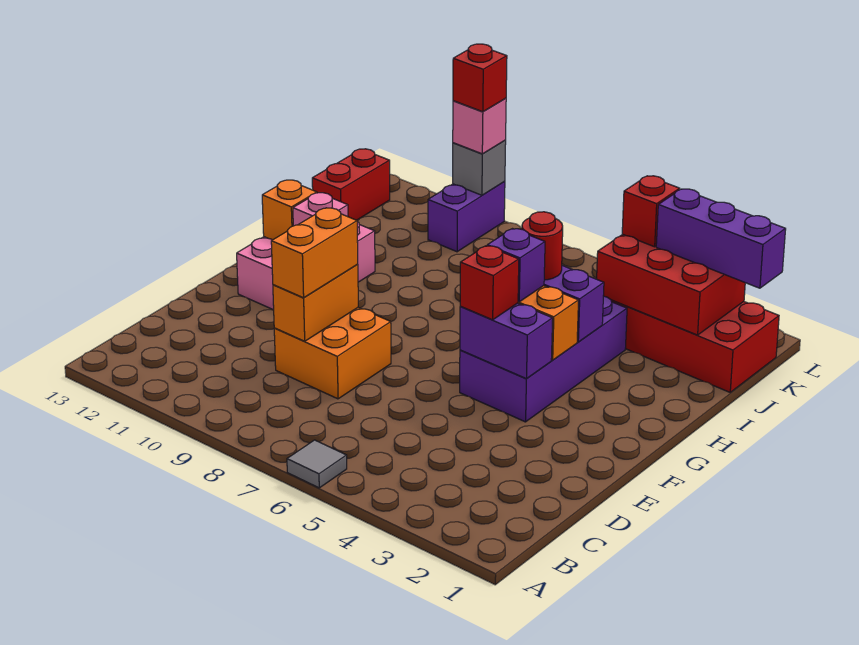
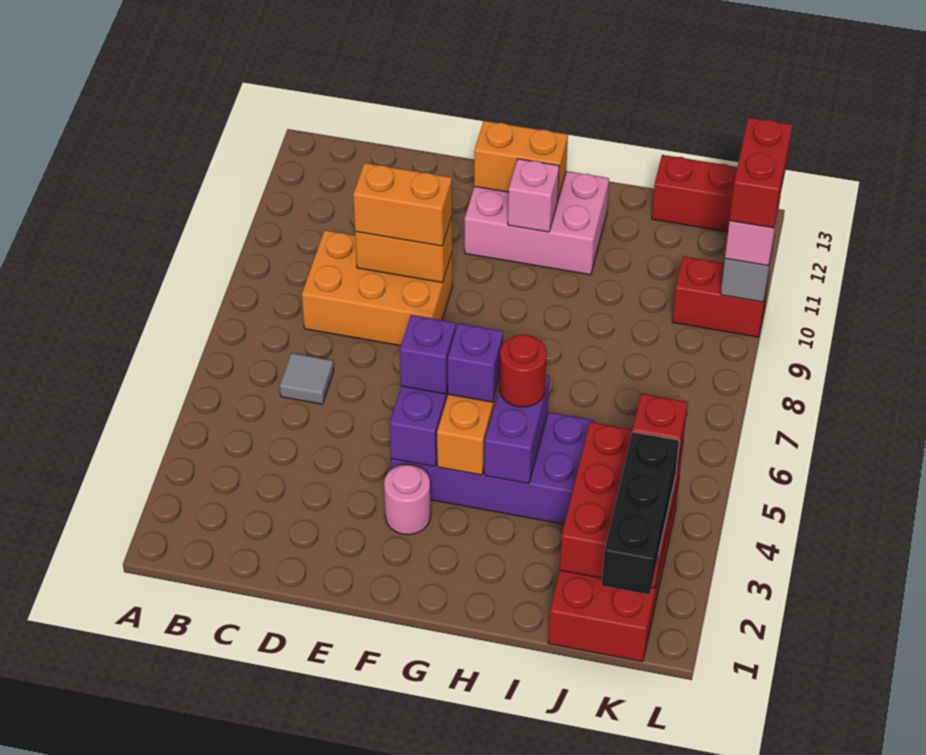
grey 1x1 tile [287,440,347,488] -> grey 1x1 tile moved to [280,353,334,404]
orange 2x2 brick [274,308,391,399] -> orange 2x3 brick [302,230,452,346]
none -> pink 1x1 round brick [384,464,431,535]
red 1x1 brick [460,246,519,320] -> purple 1x1 brick [400,315,456,394]
orange 1x1 brick [262,180,317,240] -> orange 1x2 brick [474,121,568,199]
purple 1x3 brick [656,189,786,288] -> black 1x3 brick [602,432,679,595]
purple 1x2 brick [428,181,505,252] -> red 1x2 brick [672,256,769,337]
red 1x1 brick [453,44,507,112] -> red 1x2 brick [729,118,792,228]

